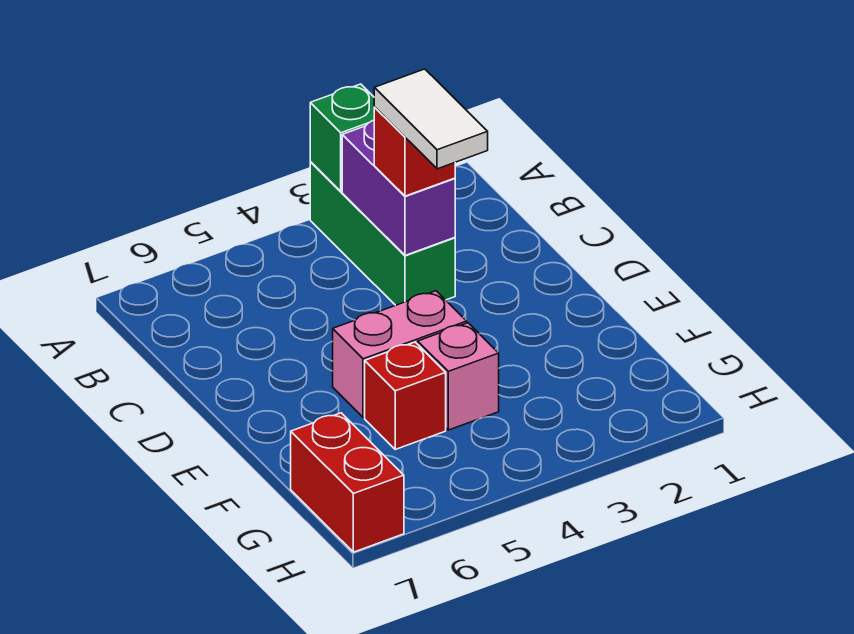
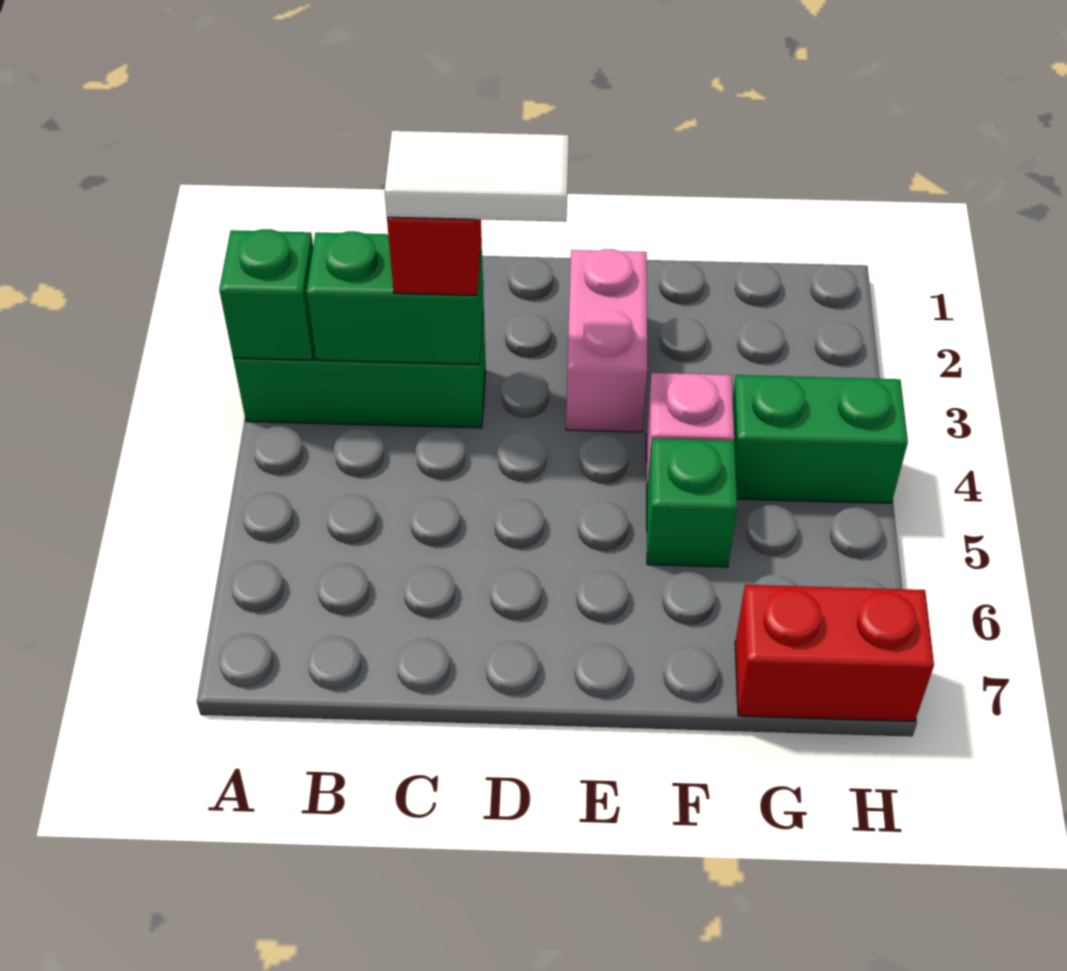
purple 1x2 brick [342,120,455,255] -> green 1x2 brick [306,231,484,365]
pink 1x2 brick [333,291,467,418] -> pink 1x2 brick moved to [566,249,647,432]
red 1x1 brick [365,342,446,449] -> green 1x1 brick [647,439,737,567]
none -> green 1x2 brick [733,375,908,503]

